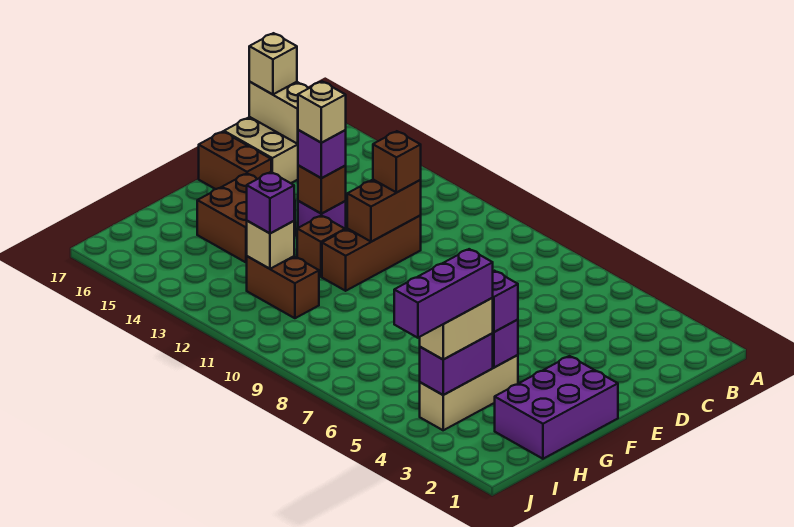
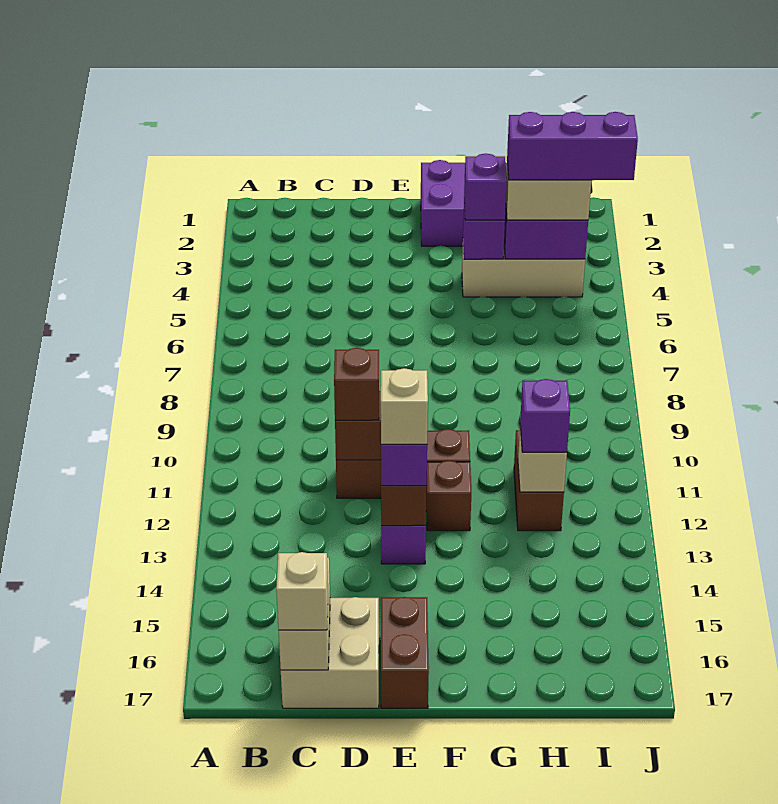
brown 2x2 brick [197,174,295,262] -> none

